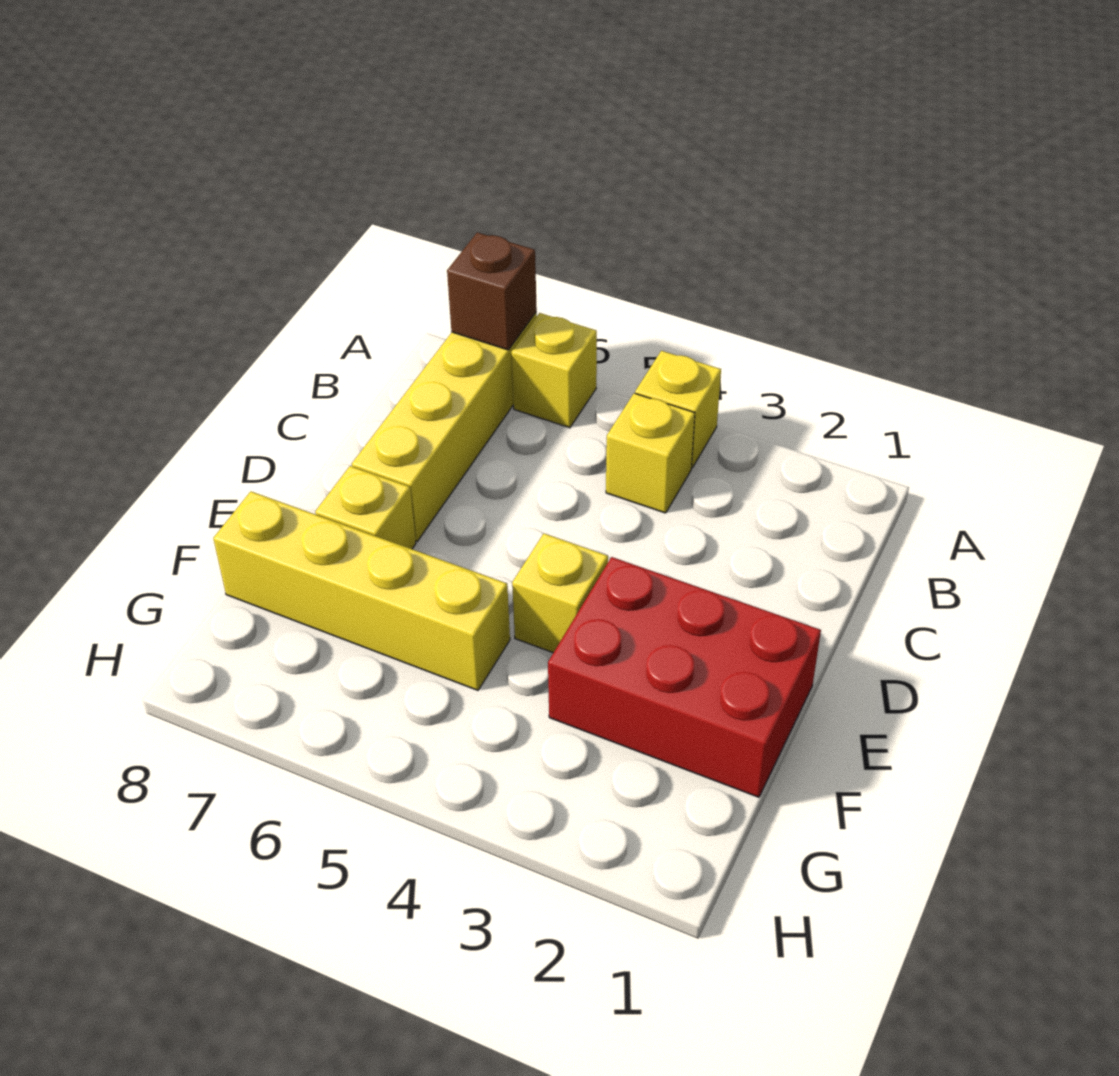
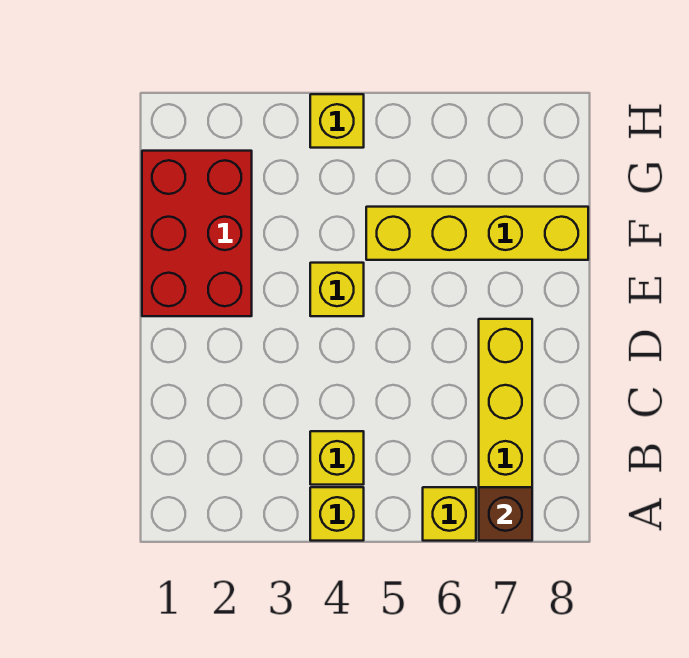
red 2x3 brick [548,557,821,797] -> red 2x3 brick turned to [142,151,252,316]
yellow 1x1 brick [315,466,416,549] -> yellow 1x1 brick moved to [310,94,364,148]

